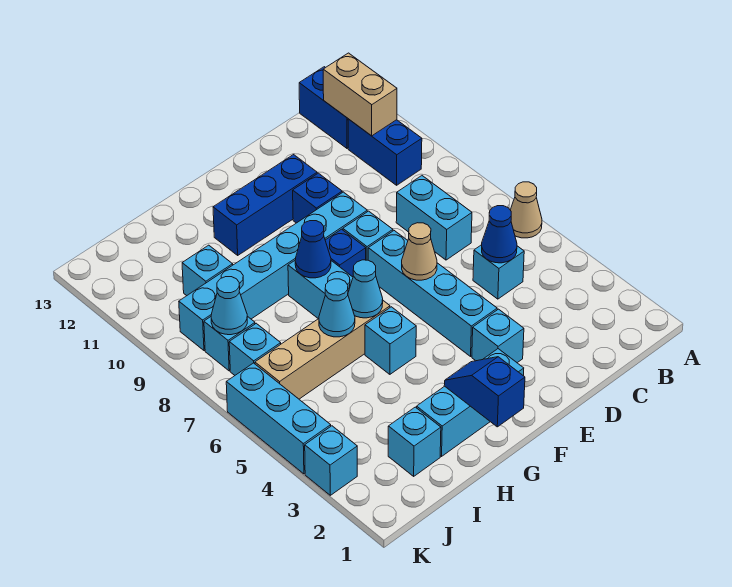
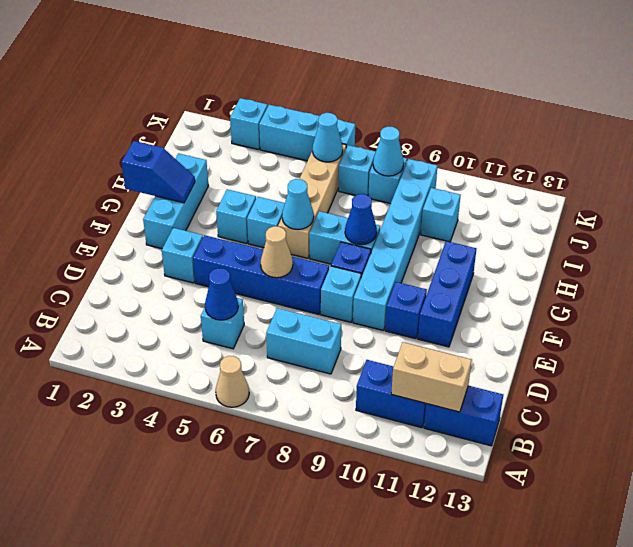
cyan 1x4 brick [368,231,497,356] -> blue 1x4 brick [193,235,329,314]
cyan 1x1 cone [319,279,355,337] -> cyan 1x1 cone moved to [313,113,343,162]
cyan 1x1 brick [388,407,441,476] -> cyan 1x1 brick moved to [216,189,256,244]

